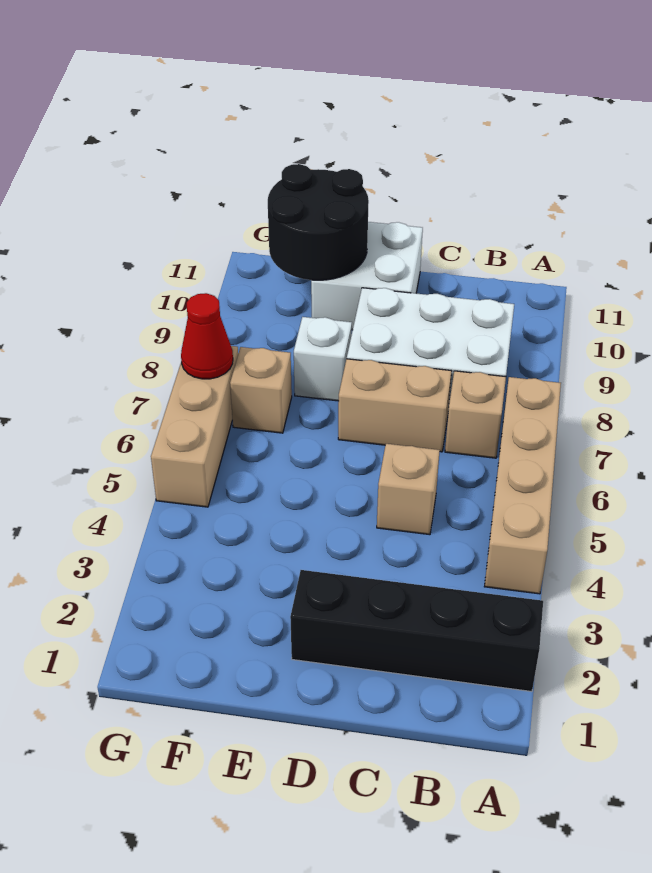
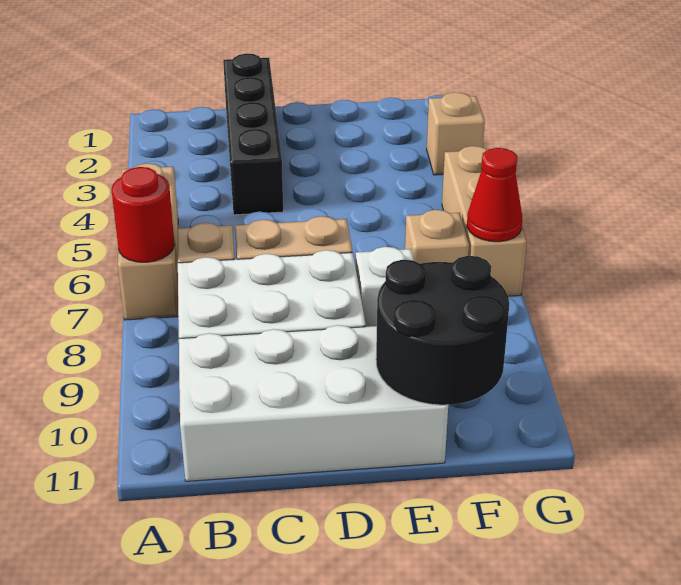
black 1x4 brick [290,570,543,692] -> black 1x4 brick turned to [223,54,283,215]
tan 1x4 brick [484,377,561,594] -> tan 1x3 brick [118,163,178,320]
none -> red 1x1 round brick [111,167,175,262]
tan 1x1 brick [377,444,440,535] -> tan 1x1 brick moved to [427,92,485,175]
white 2x2 brick [311,222,423,330] -> white 2x4 brick [179,325,448,481]

